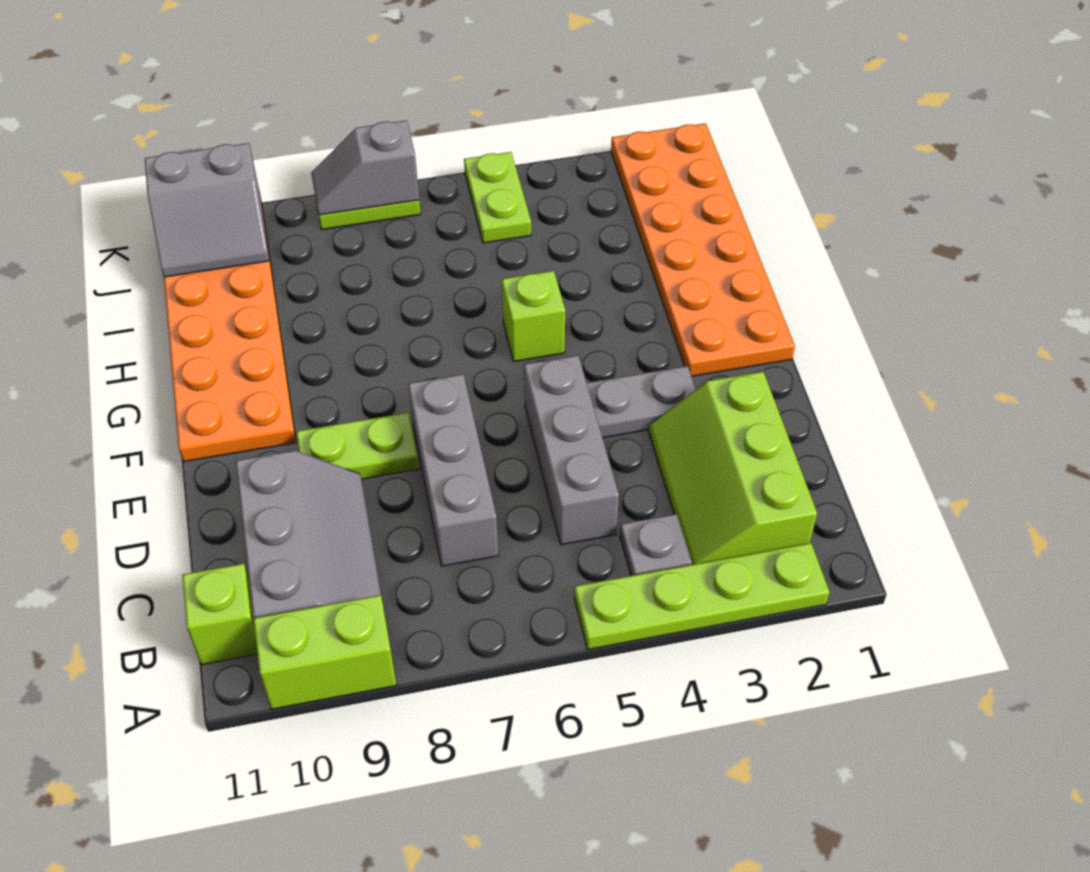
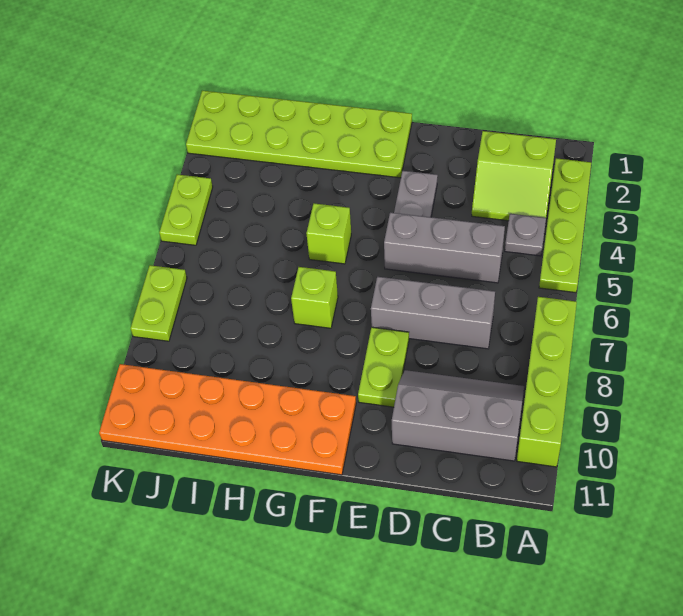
lime 1x2 brick [254,595,396,709] -> lime 1x4 brick [517,297,577,467]
lime 2x3 slope [648,372,817,565] -> lime 2x2 slope [472,131,556,221]
lime 1x1 brick [182,564,257,665] -> lime 1x1 brick moved to [291,267,338,328]
orange 2x6 plate [611,123,795,376] -> lime 2x6 plate [186,91,412,178]
lime 1x2 plate [464,152,531,243] -> lime 1x2 plate turned to [159,174,213,245]
grey 2x2 slope [145,143,269,277] -> none
grey 1x2 slope [311,120,419,215] -> none

